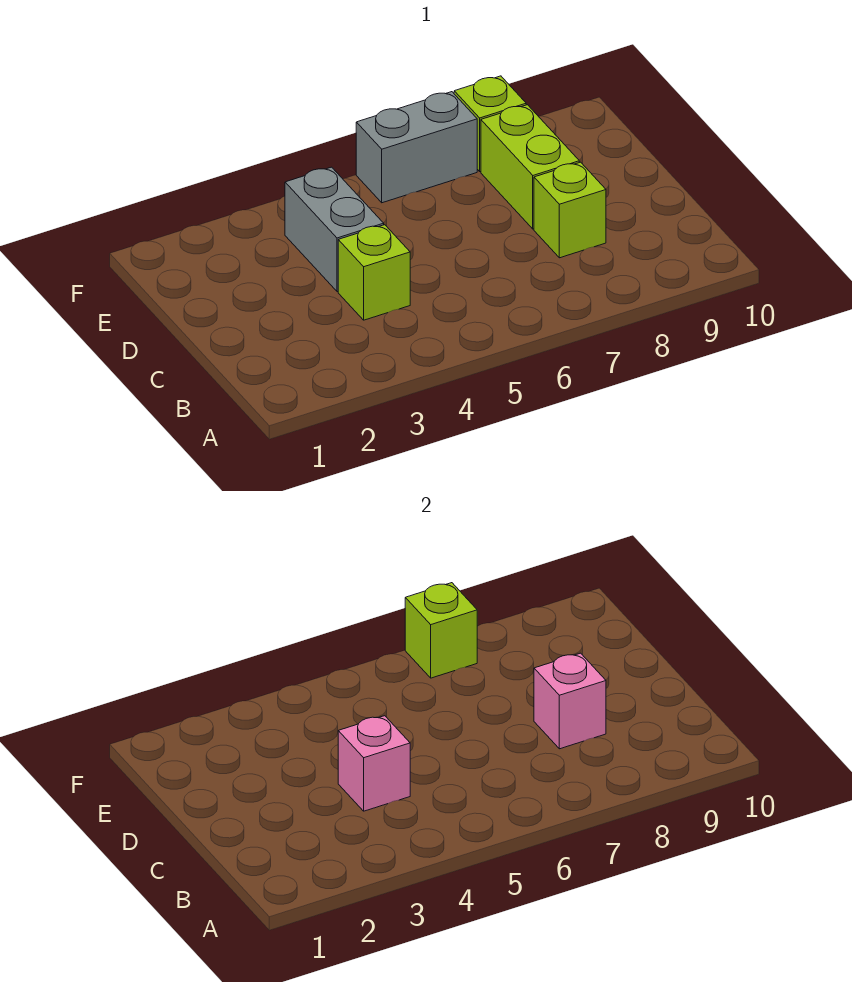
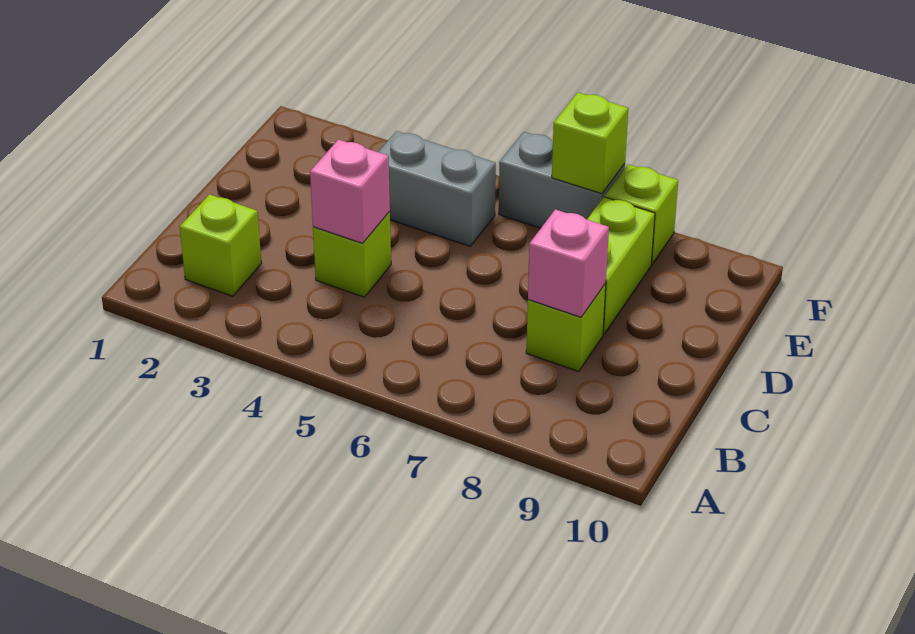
none -> lime 1x1 brick [180,194,261,296]
grey 1x2 brick [285,167,384,292] -> grey 1x2 brick turned to [378,131,496,246]

